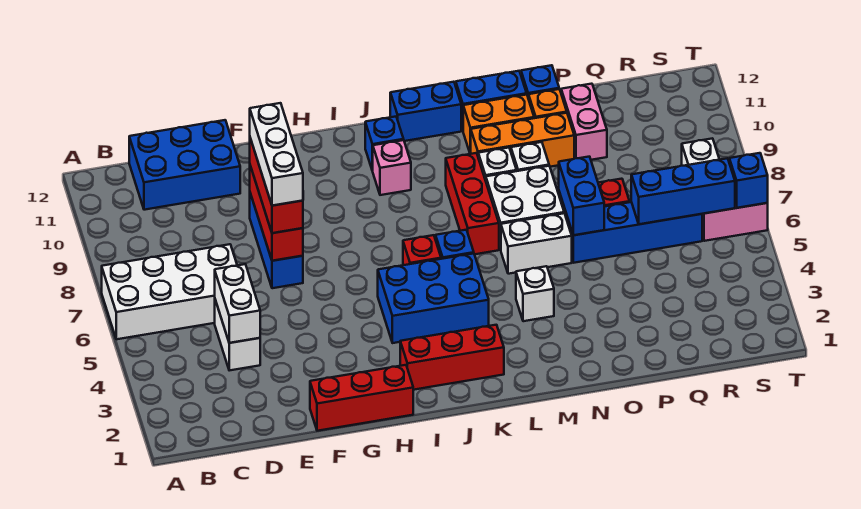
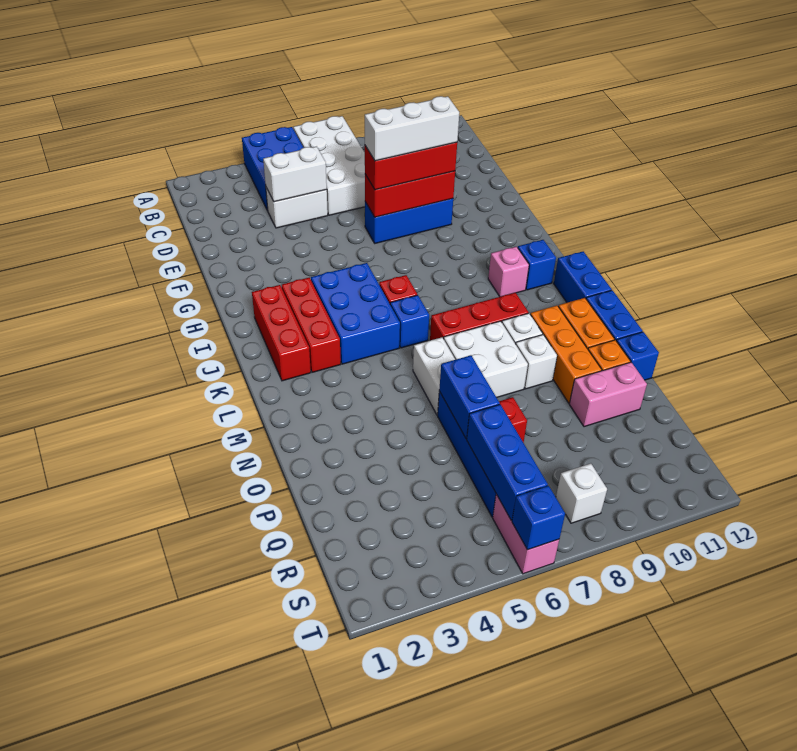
blue 2x3 brick [129,120,240,210] -> blue 2x3 brick moved to [242,127,303,211]
red 1x3 brick [310,365,413,431] -> red 1x3 brick moved to [282,278,341,372]
white 1x1 brick [516,266,554,321] -> none
blue 1x2 brick [559,157,604,235] -> blue 1x2 brick turned to [439,355,500,439]

